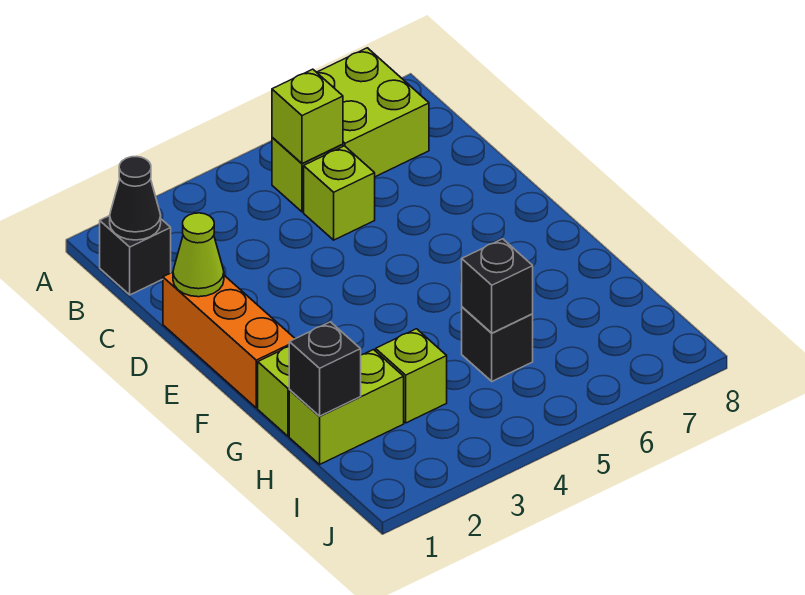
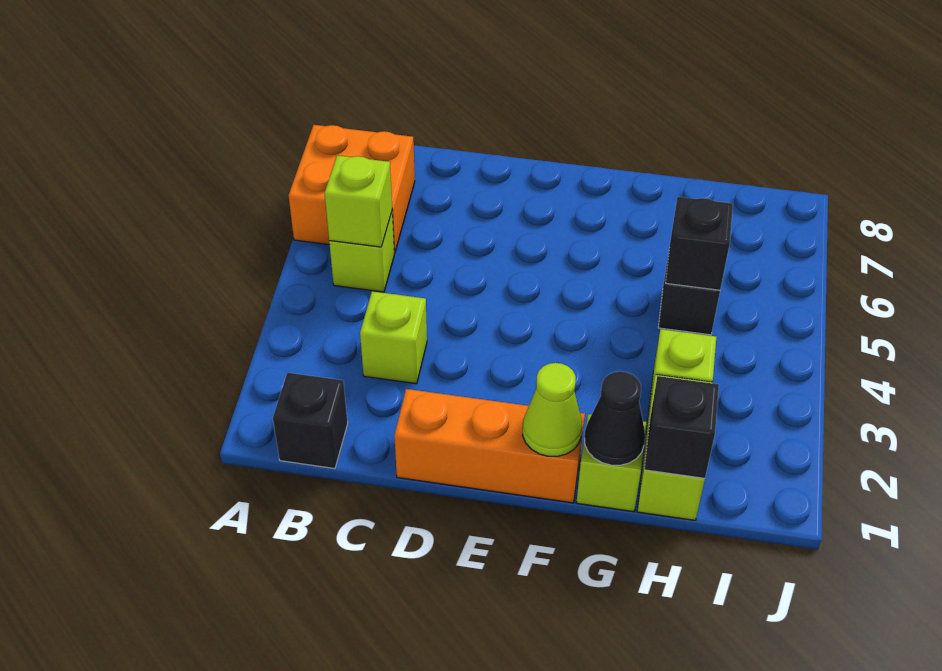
lime 2x2 brick [317,48,429,177] -> orange 2x2 brick [289,125,415,253]
black 1x1 cone [110,157,161,240] -> black 1x1 cone moved to [585,371,645,465]
lime 1x1 brick [304,146,375,240] -> lime 1x1 brick moved to [360,291,427,384]
lime 1x1 cone [173,213,224,297] -> lime 1x1 cone moved to [523,363,582,456]

